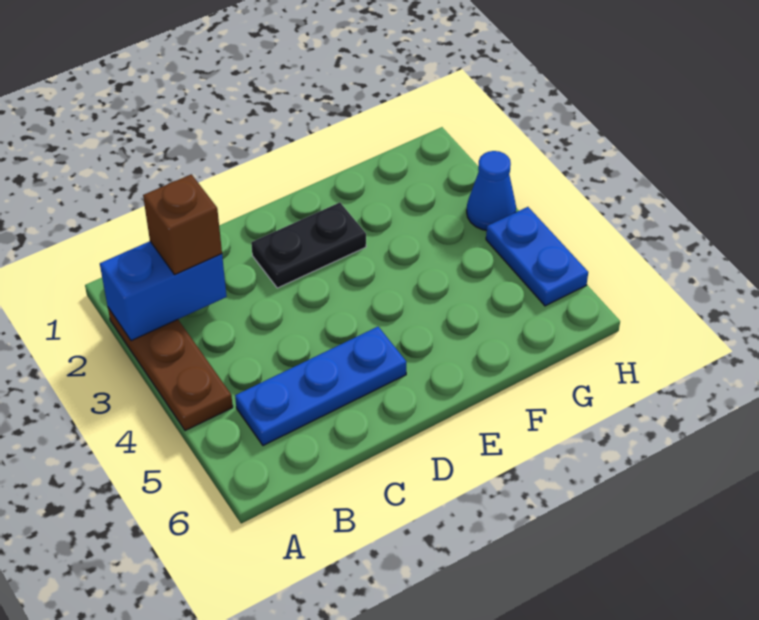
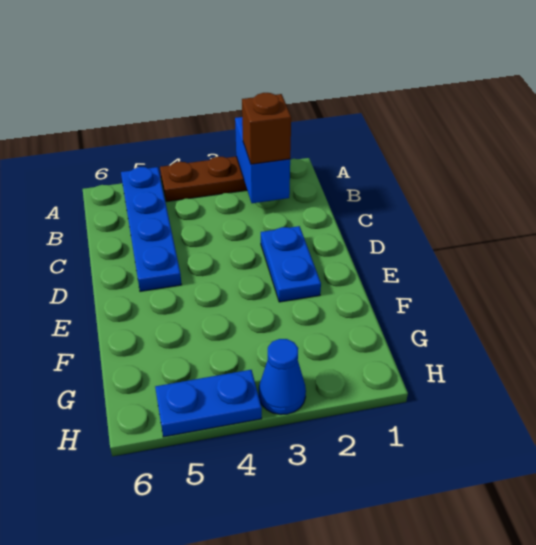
blue 1x3 plate [235,327,406,446] -> blue 1x4 plate [121,167,182,292]
black 1x2 plate [251,203,366,288] -> blue 1x2 plate [261,226,321,302]

